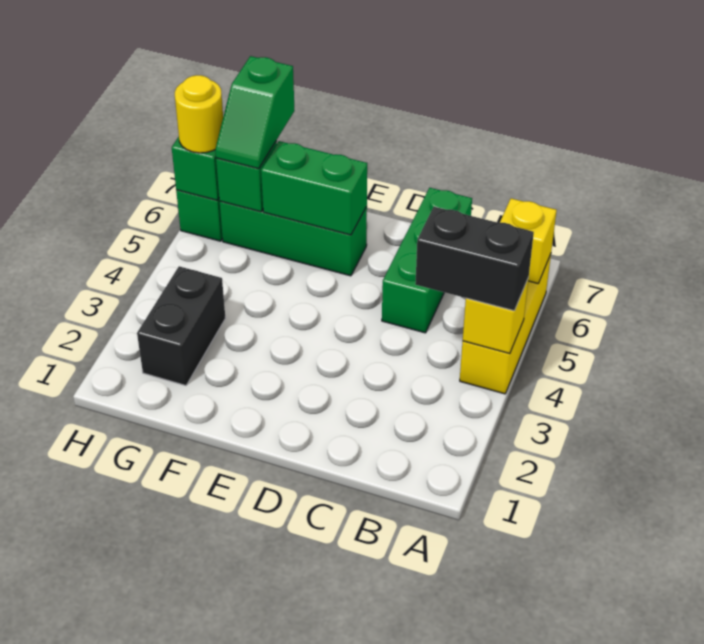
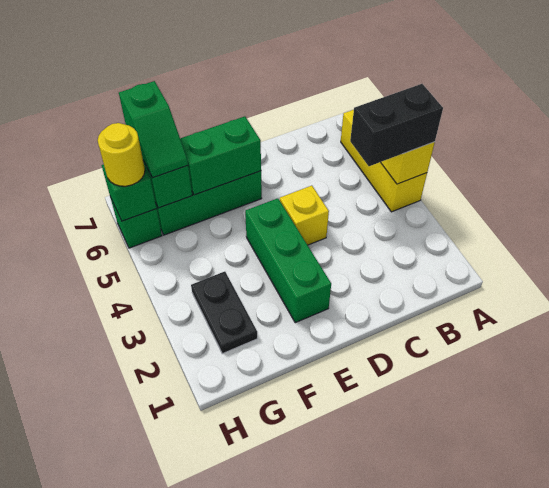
yellow 1x1 brick [500,198,557,283] -> yellow 1x1 brick moved to [280,186,329,245]
green 1x3 brick [382,188,472,333] -> green 1x3 brick moved to [245,198,331,323]
black 1x2 brick [137,266,225,385] -> black 1x2 plate [191,271,257,354]

